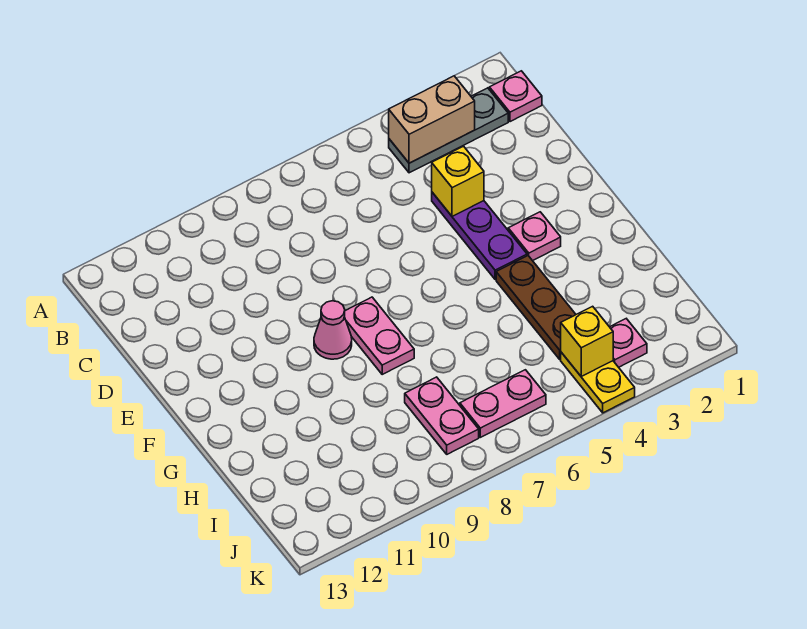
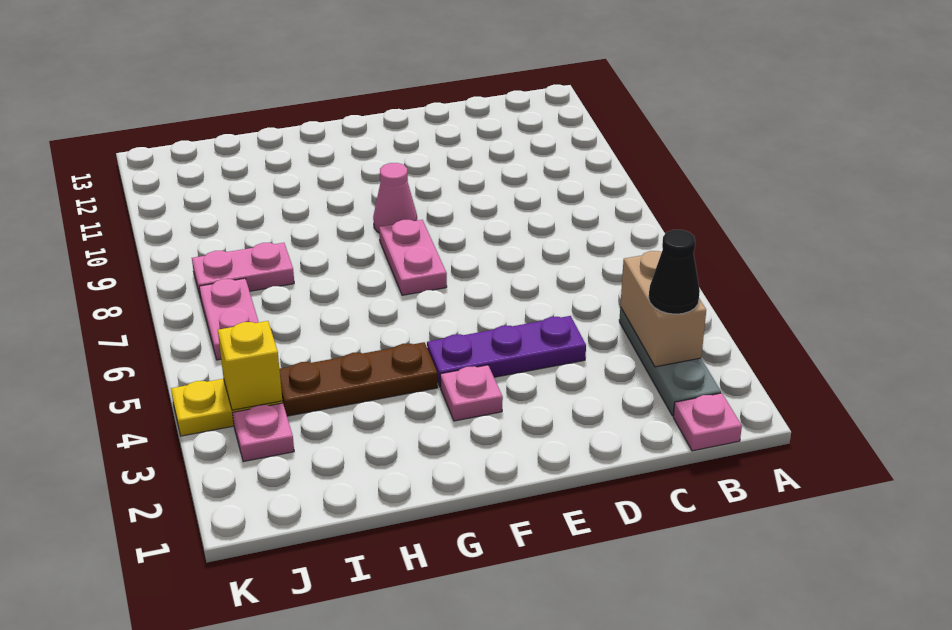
none -> black 1x1 cone [649,230,700,314]
yellow 1x1 brick [432,146,484,216] -> none
pink 1x2 plate [344,297,414,374] -> pink 1x2 plate turned to [379,220,447,295]

